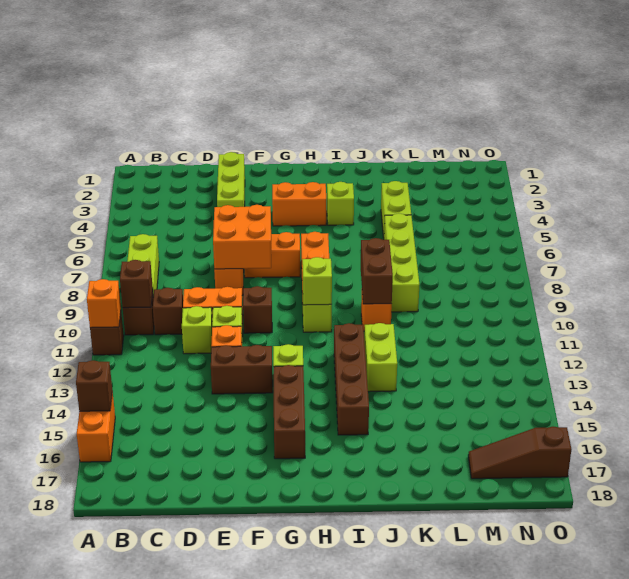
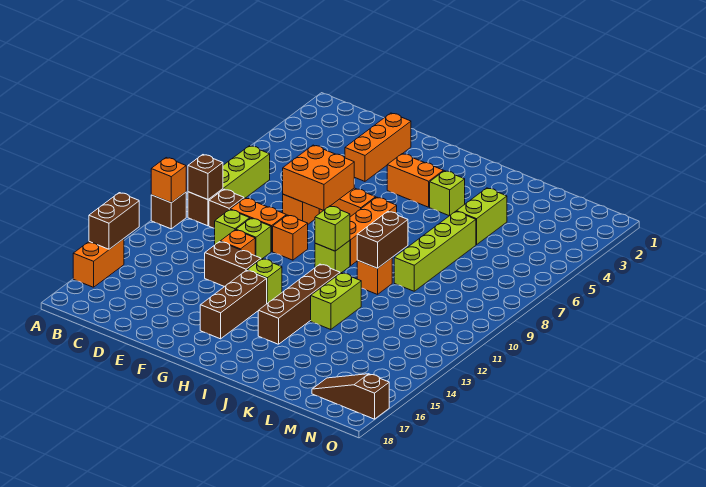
brown 1x1 brick [76,360,112,411] -> brown 1x2 brick [89,193,139,249]
lime 1x3 brick [217,152,245,207] -> orange 1x3 brick [345,113,411,181]
brown 1x1 brick [243,286,272,333] -> orange 1x1 brick [273,215,308,260]

